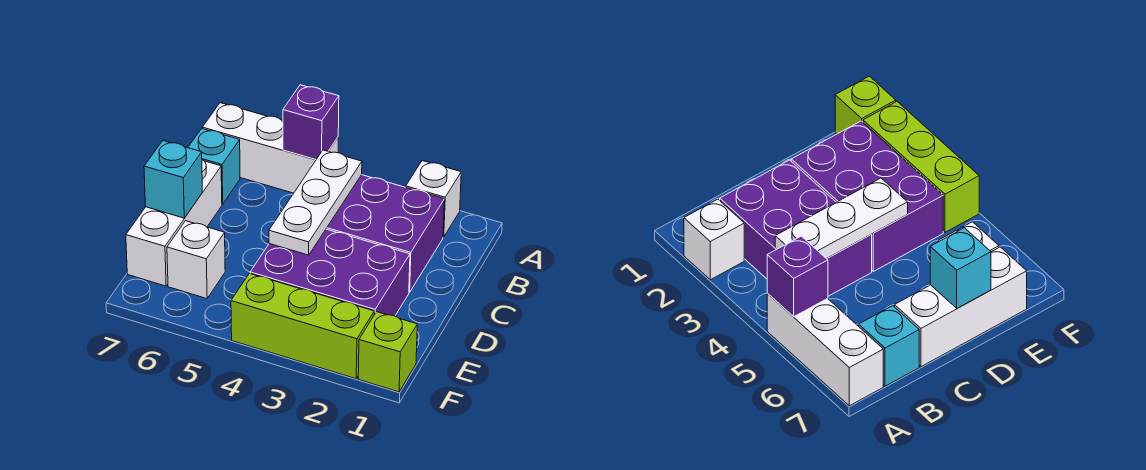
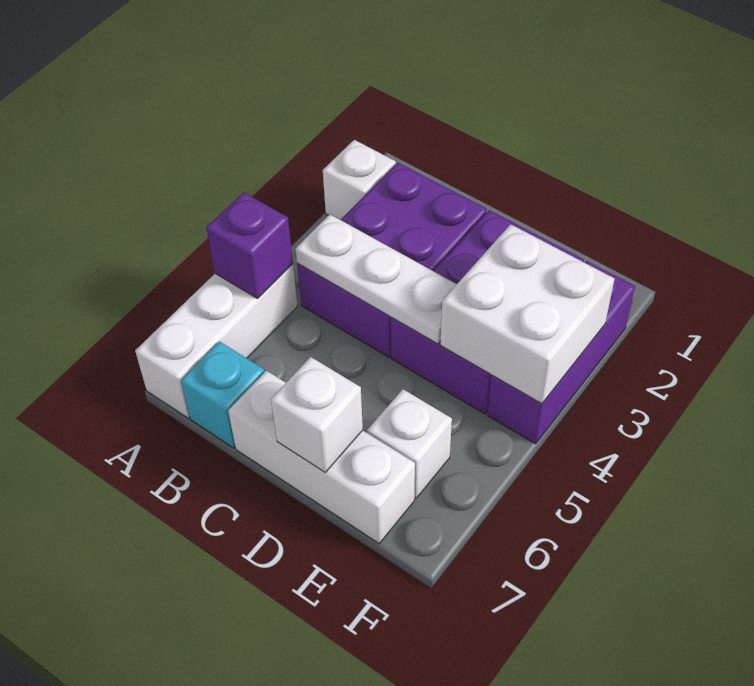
cyan 1x1 brick [144,141,202,218] -> white 1x1 brick [271,357,363,472]
none -> white 2x2 brick [440,224,615,404]
lime 1x1 brick [358,312,417,392] -> none
lime 1x3 brick [231,274,374,379] -> purple 1x3 brick [488,261,635,444]

